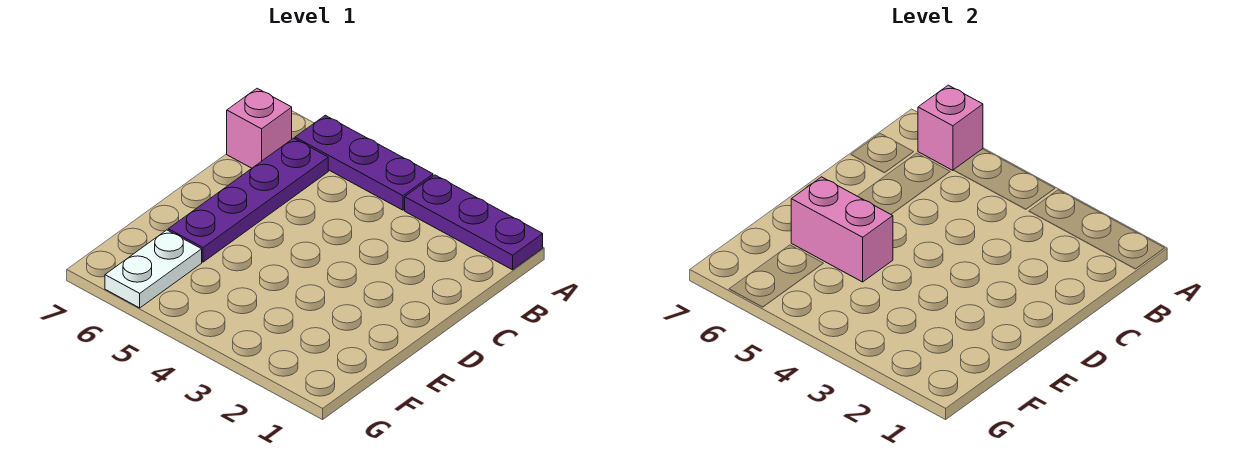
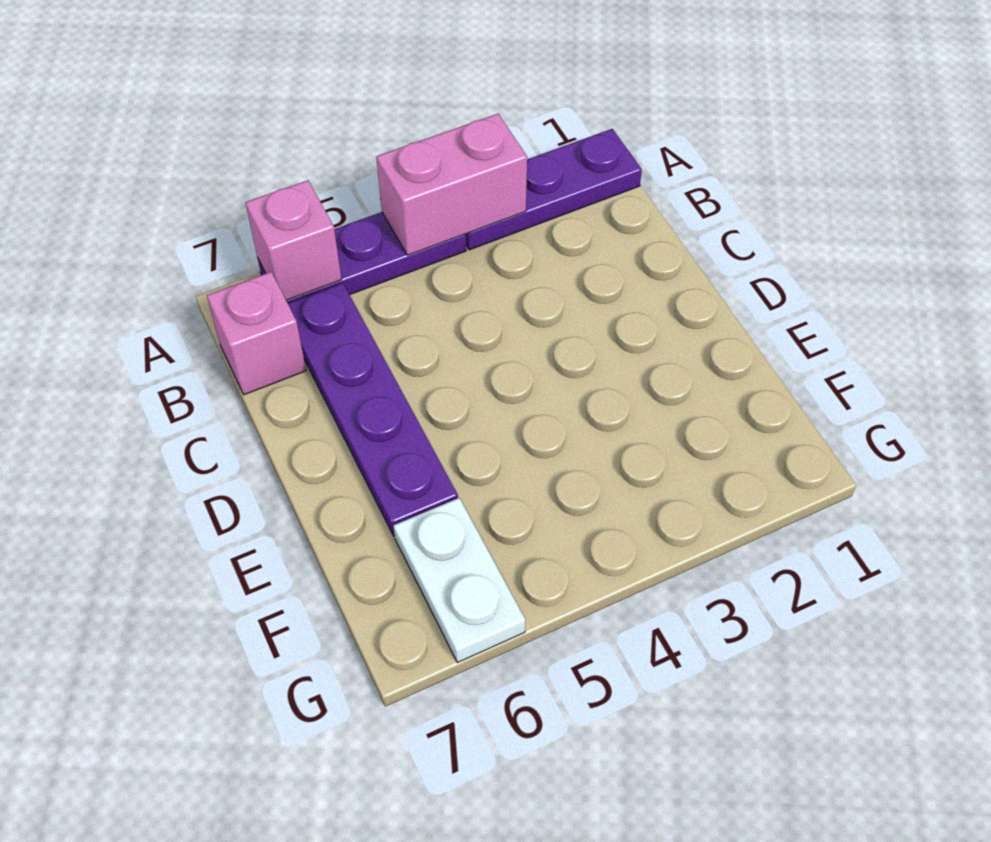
pink 1x2 brick [791,177,893,282] -> pink 1x2 brick moved to [376,114,527,255]

